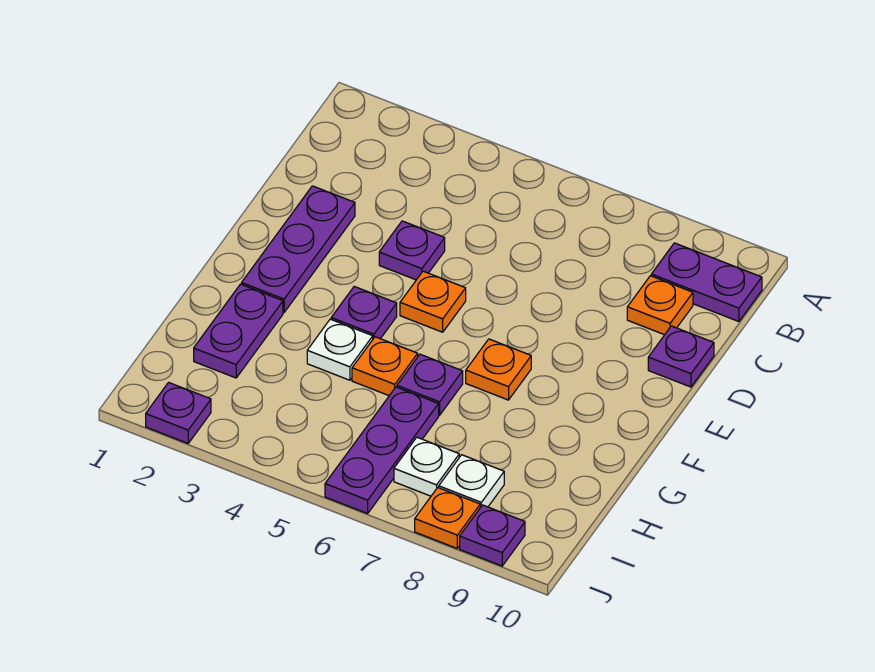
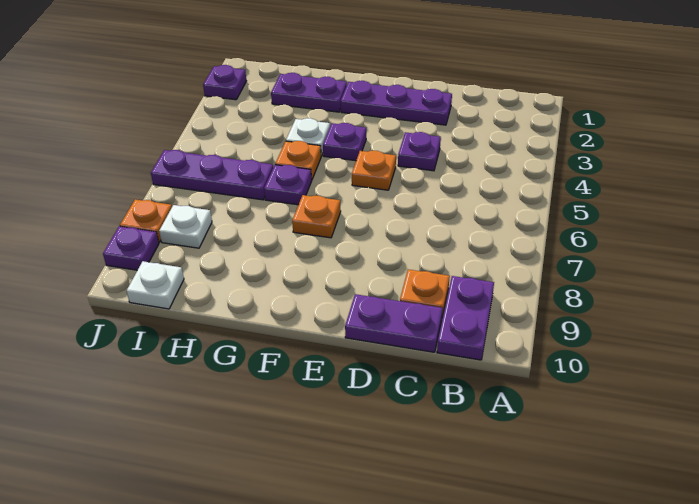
purple 1x1 plate [648,326,714,387] -> purple 1x2 plate [345,294,443,352]
white 1x1 plate [394,437,459,496] -> white 1x1 plate moved to [127,261,184,309]

